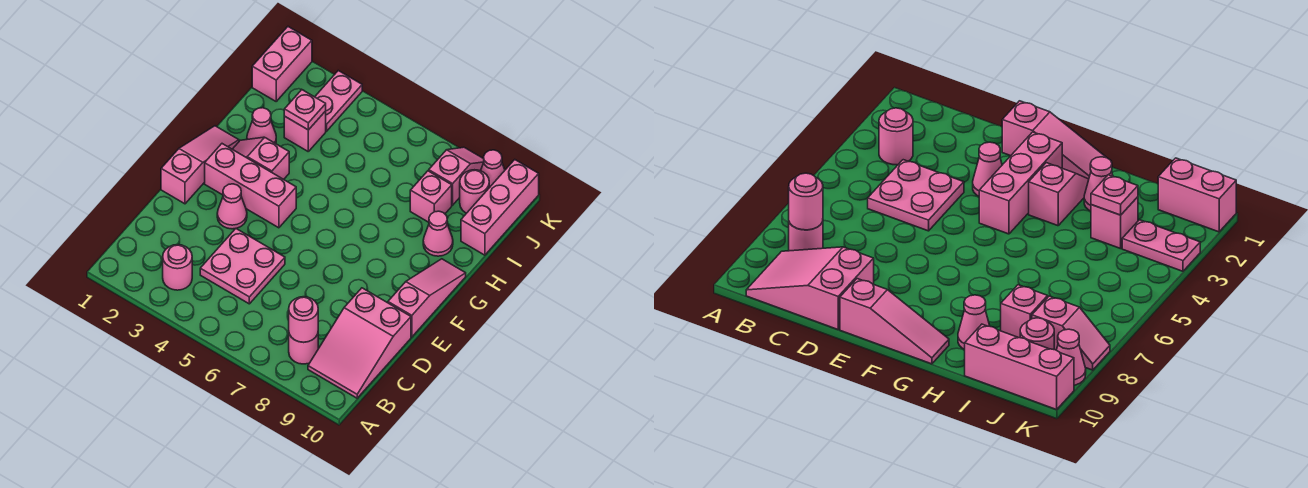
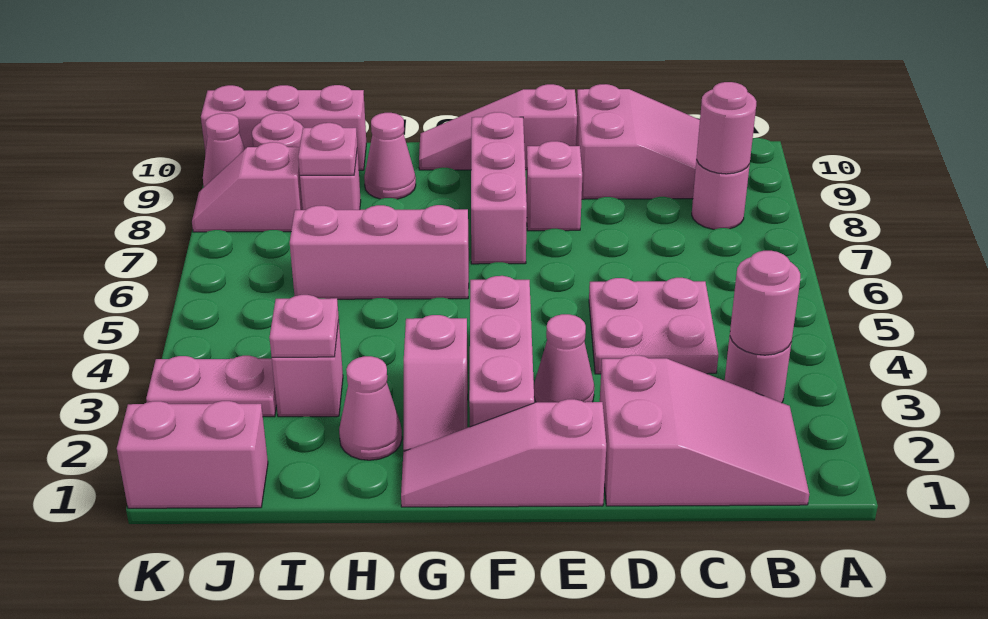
none -> pink 2x3 slope [600,355,809,506]
none -> pink 1x1 round brick [730,251,800,355]
none -> pink 1x1 brick [526,141,582,231]
none -> pink 1x3 brick [471,112,527,264]
none -> pink 1x3 brick [290,205,469,299]
none -> pink 1x1 plate [298,123,357,175]

